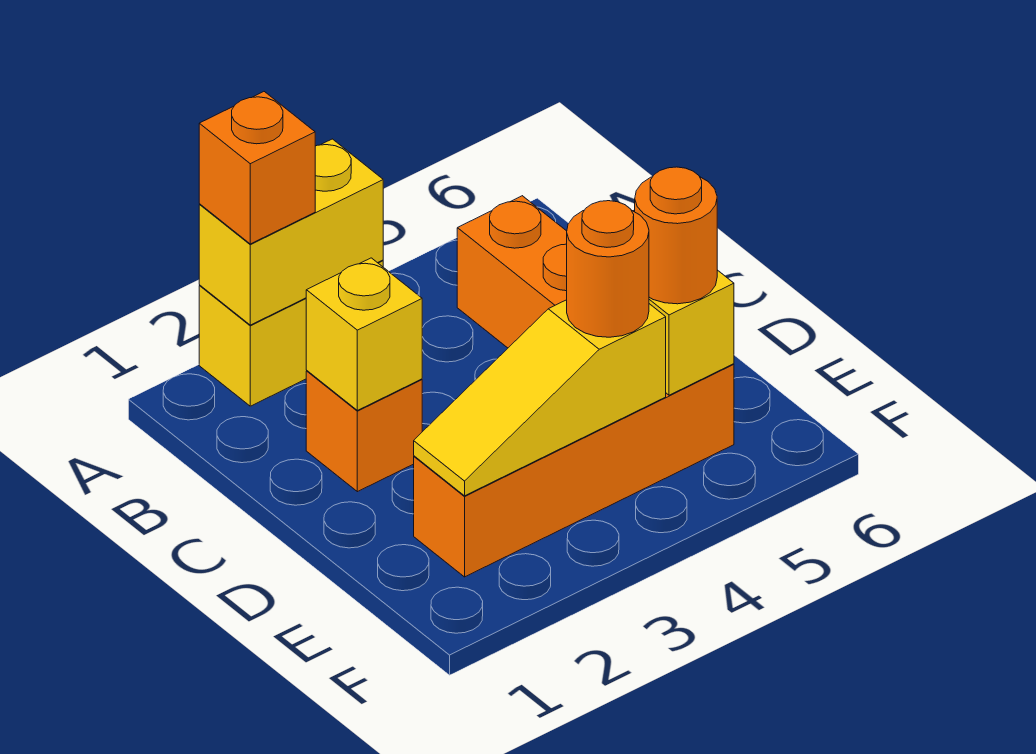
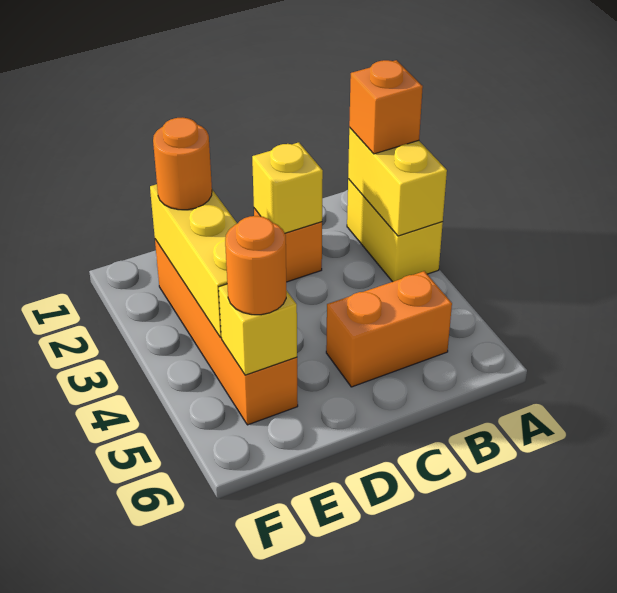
yellow 1x3 slope [414,300,666,496] -> yellow 1x3 brick [150,184,237,338]
orange 1x1 round brick [567,201,649,337] -> orange 1x1 round brick moved to [153,117,212,210]

